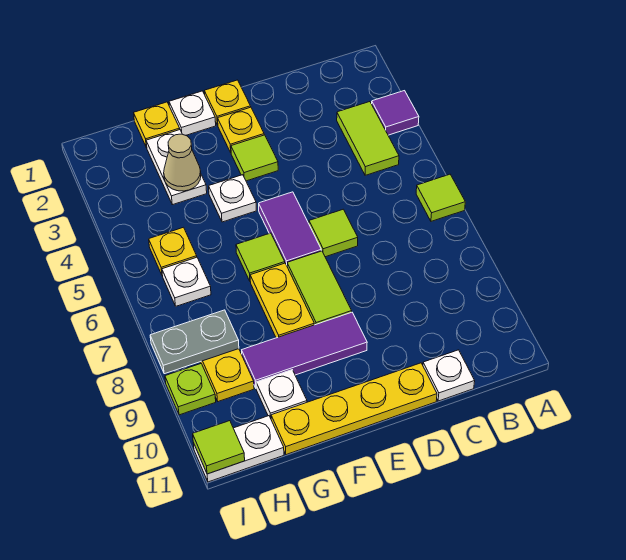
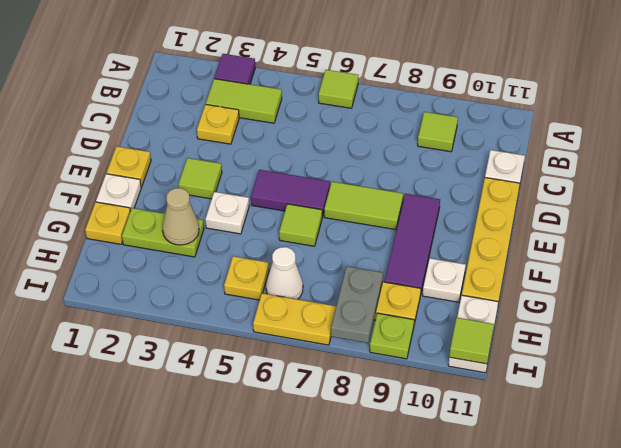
lime 1x1 tile [309,209,358,257] -> lime 1x1 tile moved to [418,112,458,152]
yellow 1x1 plate [218,107,264,152] -> yellow 1x1 plate moved to [197,105,239,144]
yellow 1x2 plate [250,263,314,338] -> yellow 1x2 plate moved to [253,293,336,345]
white 1x2 plate [146,130,207,205] -> lime 1x2 plate [122,208,204,257]
white 1x1 plate [162,257,211,306] -> white 1x1 cone [266,247,303,299]

